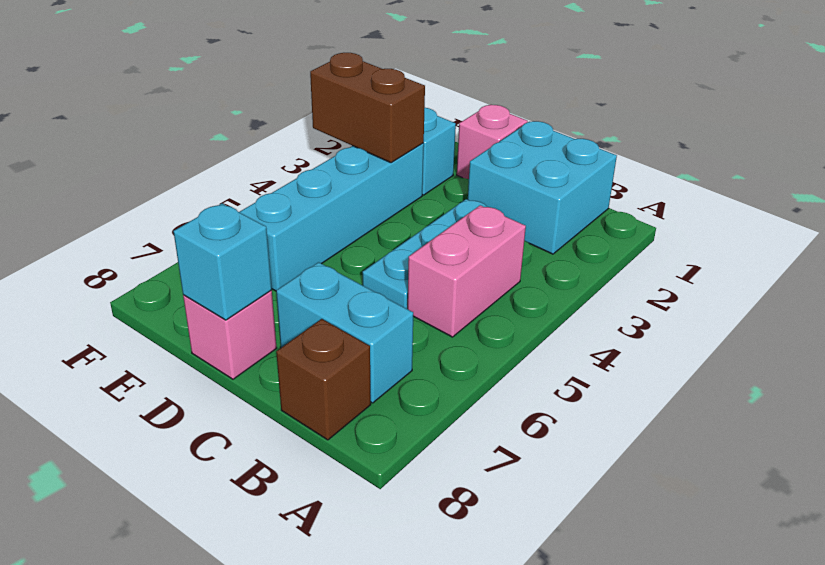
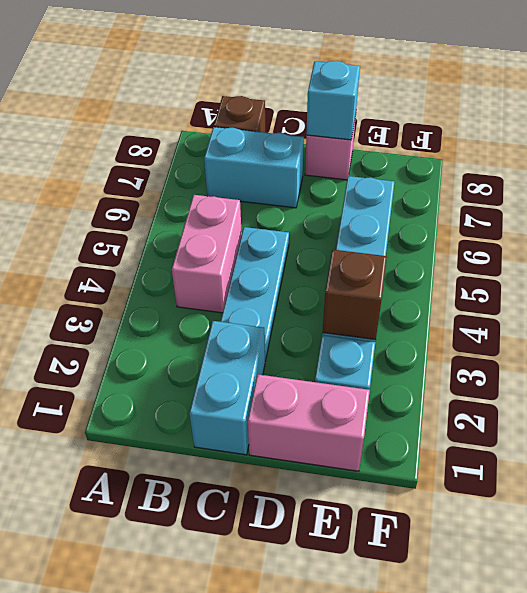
cyan 2x2 brick [468,121,617,254] -> cyan 1x2 brick [189,321,265,455]
pink 1x1 brick [457,105,528,179] -> pink 1x2 brick [248,374,370,471]
brown 1x2 brick [310,53,425,163] -> brown 1x1 brick [323,250,387,340]

